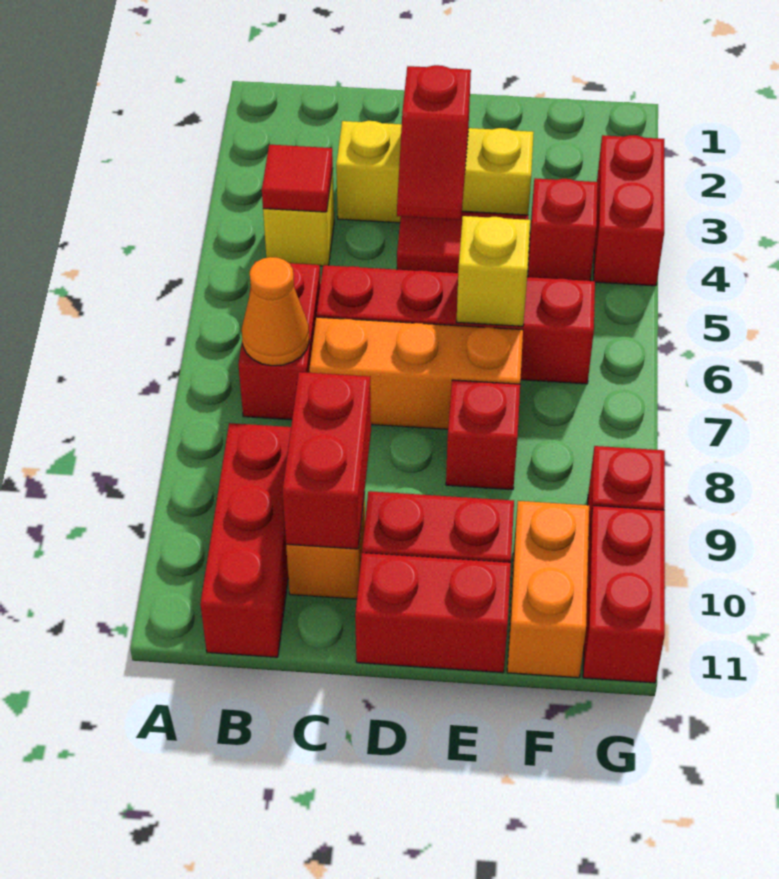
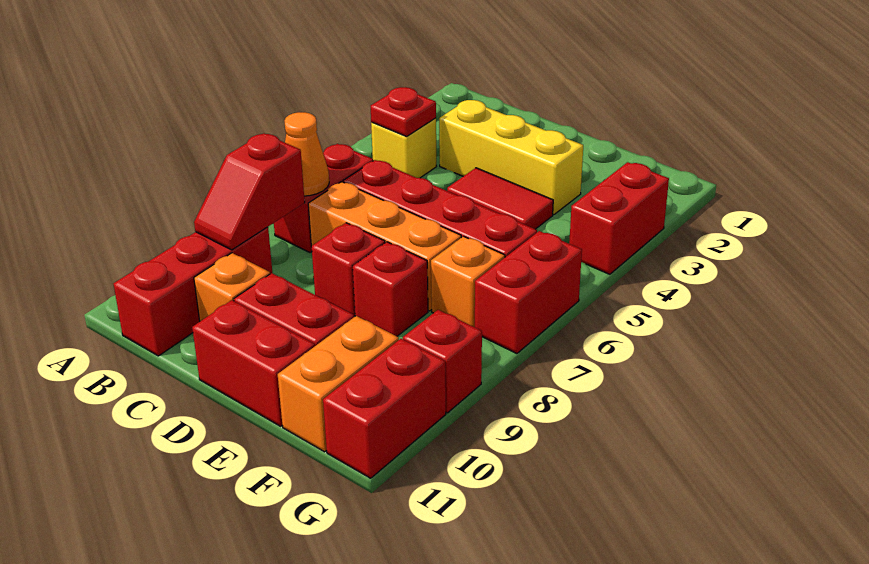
red 1x1 tile [262,145,333,212] -> red 1x1 plate [371,87,436,137]
red 1x2 brick [282,372,371,549] -> red 1x2 brick moved to [475,231,582,354]
red 1x2 slope [397,65,471,220] -> red 1x2 slope moved to [194,133,305,250]
yellow 1x1 brick [456,216,530,326] -> none
red 1x1 brick [528,178,598,281] -> red 1x1 brick moved to [311,223,385,316]
none -> orange 1x1 brick [431,236,505,327]

